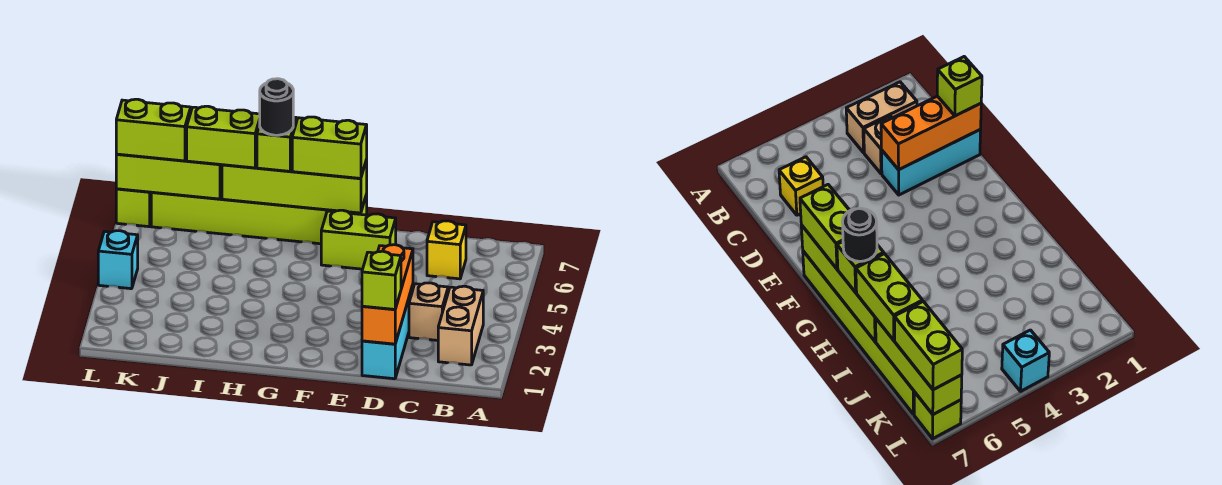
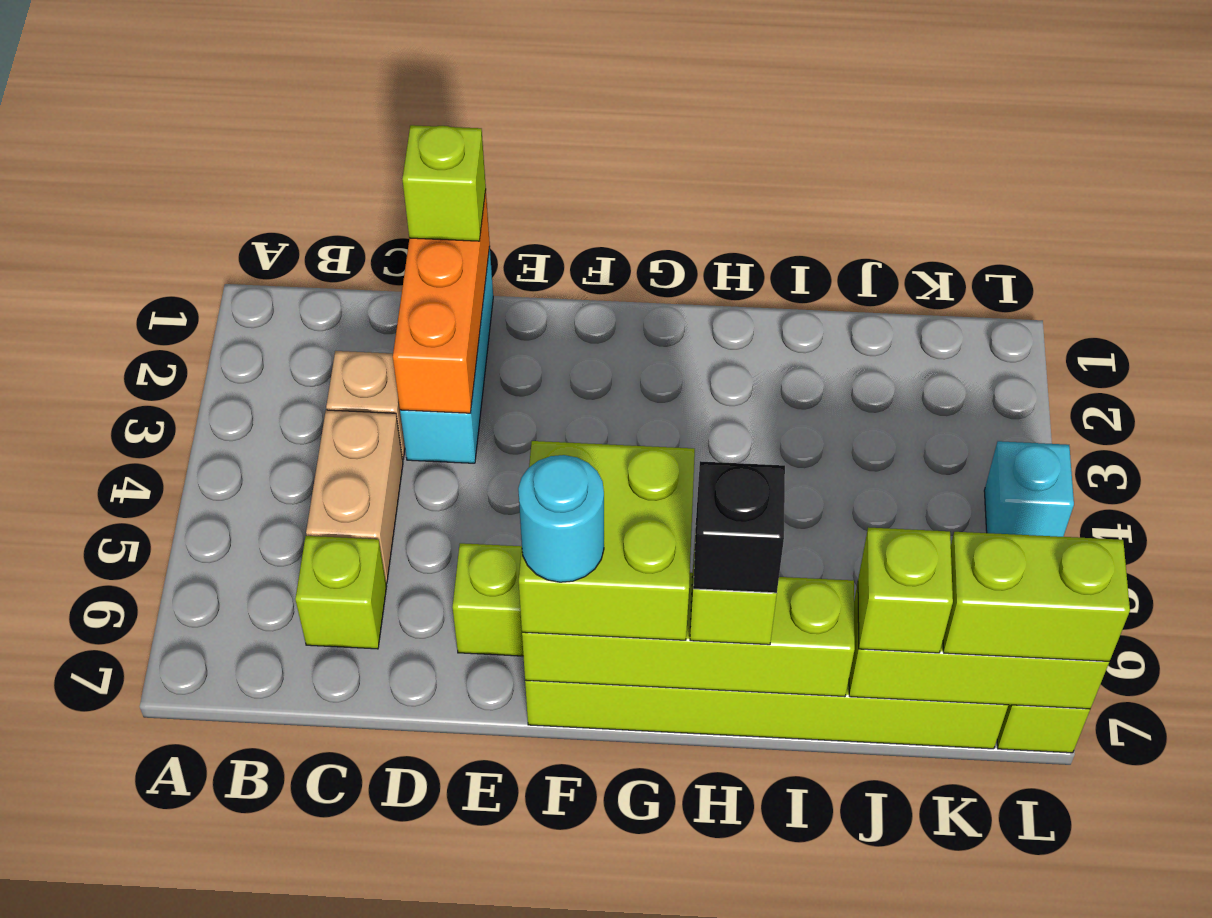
tan 1x2 brick [438,286,483,365] -> tan 1x2 brick moved to [306,410,403,583]
yellow 1x1 brick [427,221,466,279] -> lime 1x1 brick [295,536,387,649]
lime 1x2 brick [292,117,367,178] -> lime 2x2 brick [519,441,695,640]
none -> cyan 1x1 round brick [518,455,604,582]
black 1x1 round brick [260,79,293,135] -> black 1x1 brick [693,461,785,593]
lime 1x2 brick [187,106,260,168] -> lime 1x1 brick [858,527,953,653]

